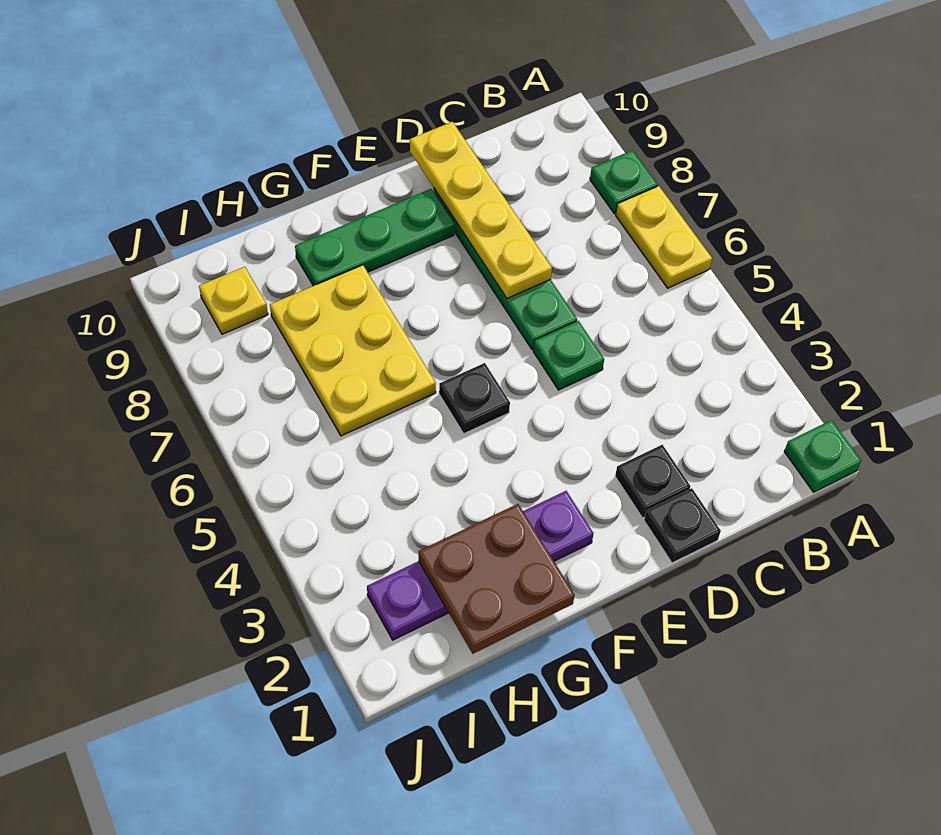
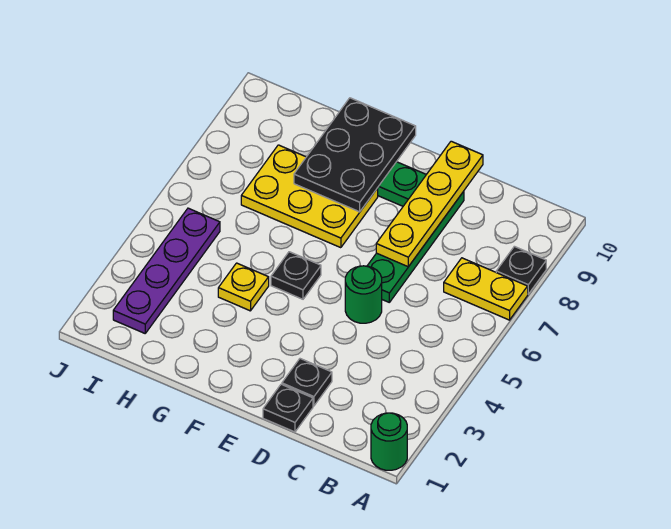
green 1x1 plate [784,420,861,492] -> green 1x1 round brick [371,413,407,470]
yellow 1x2 plate [616,186,712,288] -> yellow 1x2 plate turned to [444,258,528,320]
green 1x1 plate [590,150,658,214] -> black 1x1 plate [496,246,546,294]
green 1x1 plate [533,321,604,390] -> green 1x1 round brick [345,266,382,323]
purple 1x4 plate [367,491,594,640] -> purple 1x4 plate turned to [113,208,220,333]
none -> black 2x3 plate [294,98,416,212]
brown 2x2 plate [419,504,575,654] -> none
yellow 2x3 plate [270,265,436,436] -> yellow 2x3 plate turned to [241,145,378,248]
yellow 1x1 plate [199,267,268,334] -> yellow 1x1 plate moved to [218,263,269,311]

